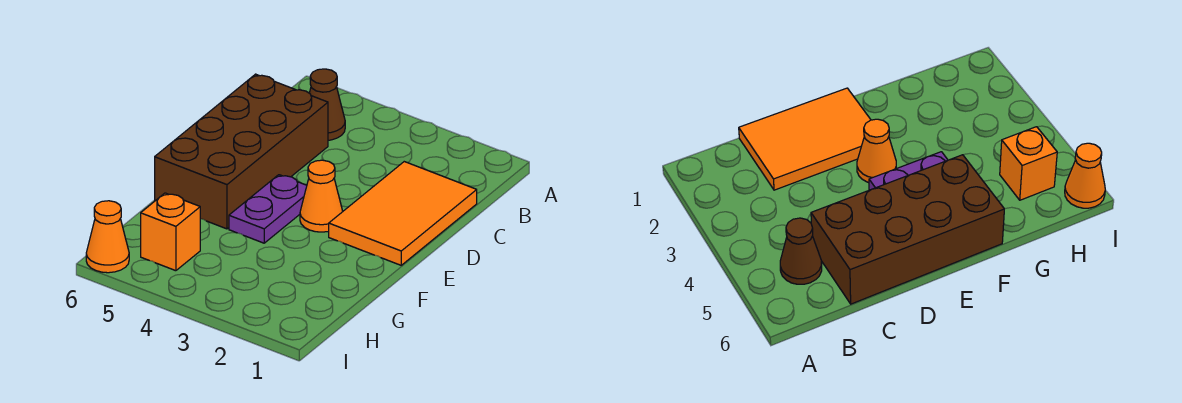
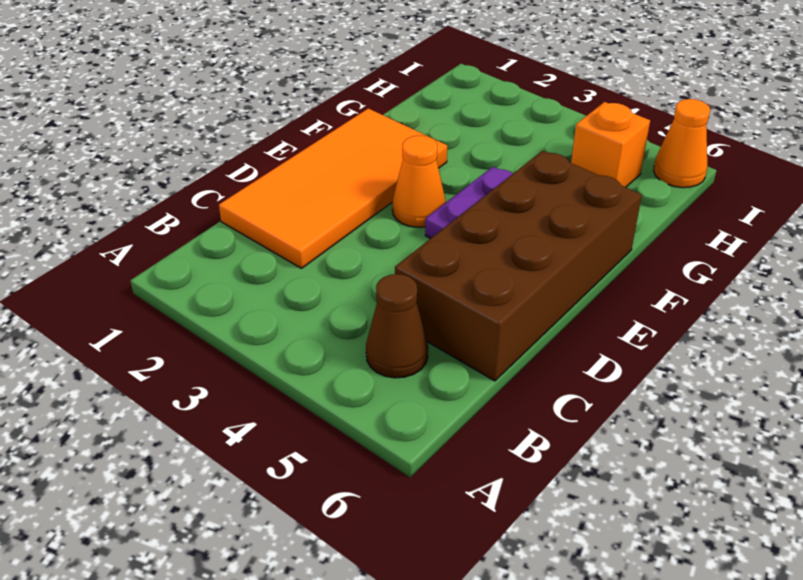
orange 2x3 tile [329,162,477,265] -> orange 2x4 tile [219,109,447,268]

